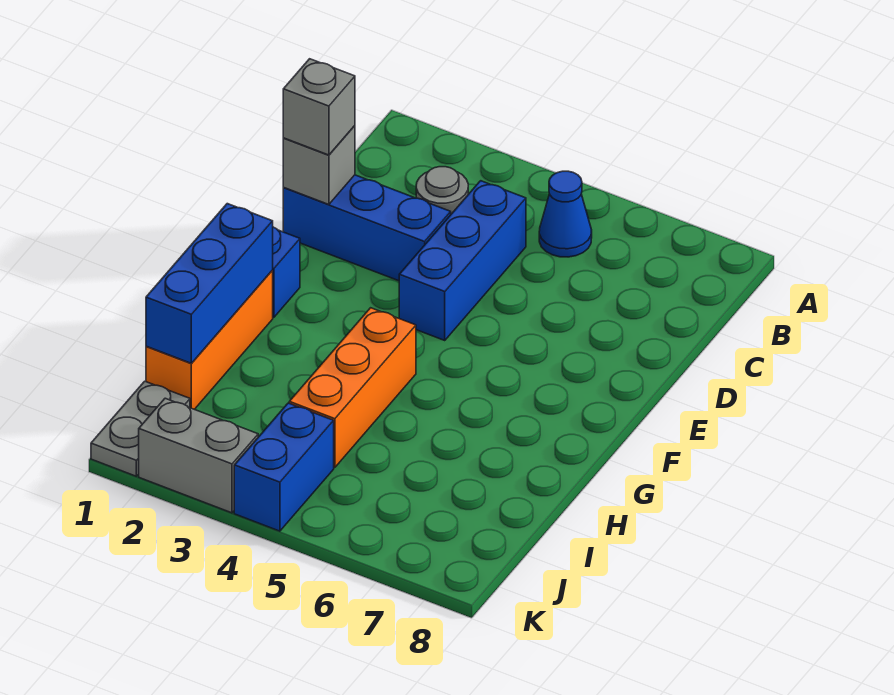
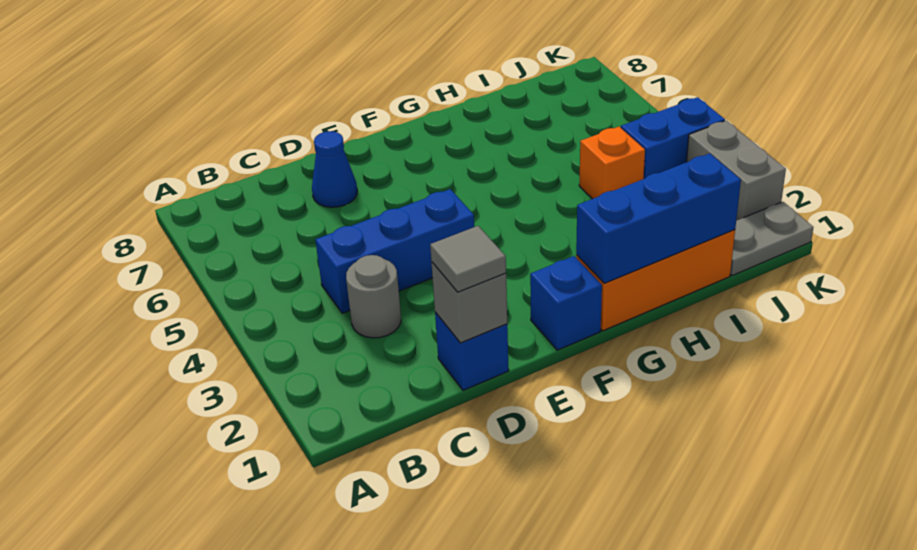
blue 1x1 cone [539,171,592,257] -> blue 1x1 cone moved to [312,131,357,207]
blue 1x3 brick [283,175,451,281] -> blue 1x1 brick [435,312,509,390]
grey 1x1 brick [283,59,355,155] -> grey 1x1 tile [430,226,506,292]
orange 1x3 brick [289,308,416,468] -> orange 1x1 brick [579,127,645,199]

